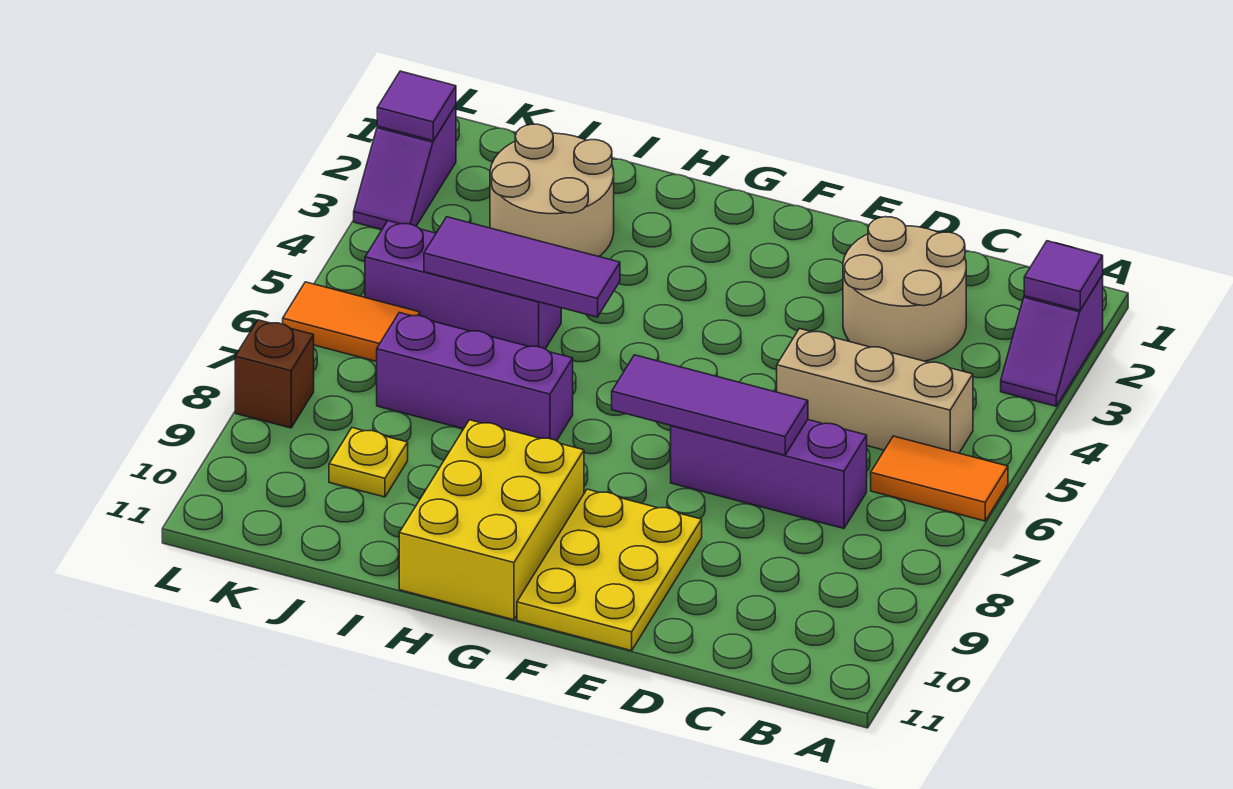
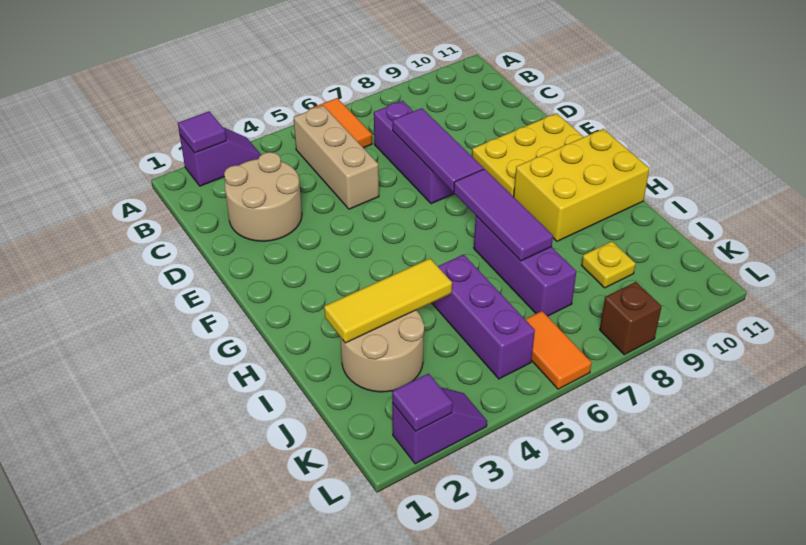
purple 1x3 tile [424,217,620,317] -> purple 1x3 tile moved to [454,169,553,261]
none -> yellow 1x3 tile [324,259,452,343]

